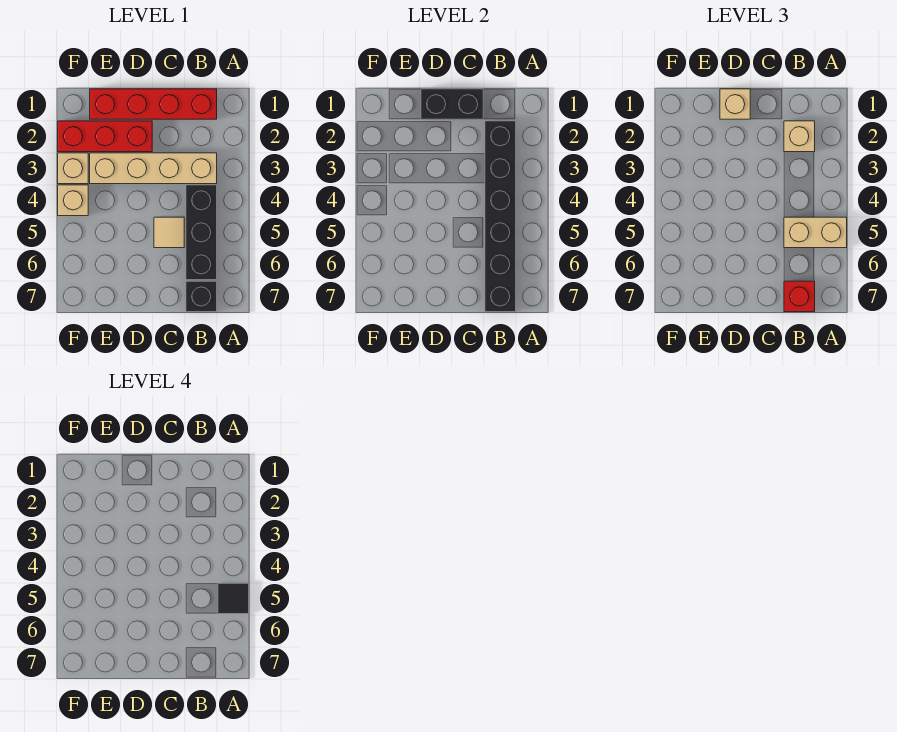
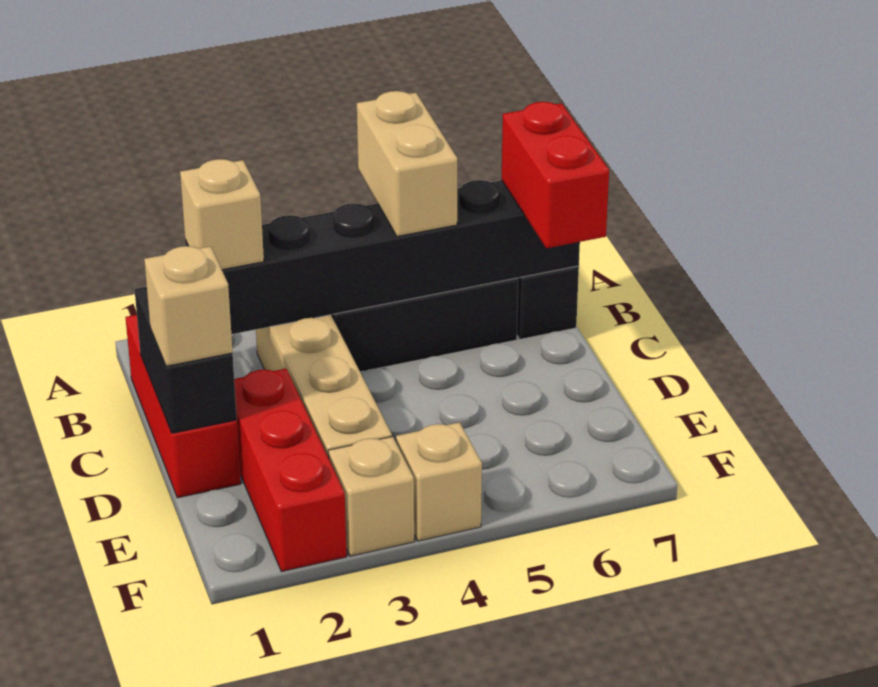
black 1x1 tile [218,583,249,614] -> none
red 1x4 brick [90,89,217,119] -> red 1x3 brick [126,315,241,498]
red 1x1 brick [784,281,815,312] -> red 1x2 brick [502,102,609,248]
tan 1x1 tile [154,217,184,248] -> none

